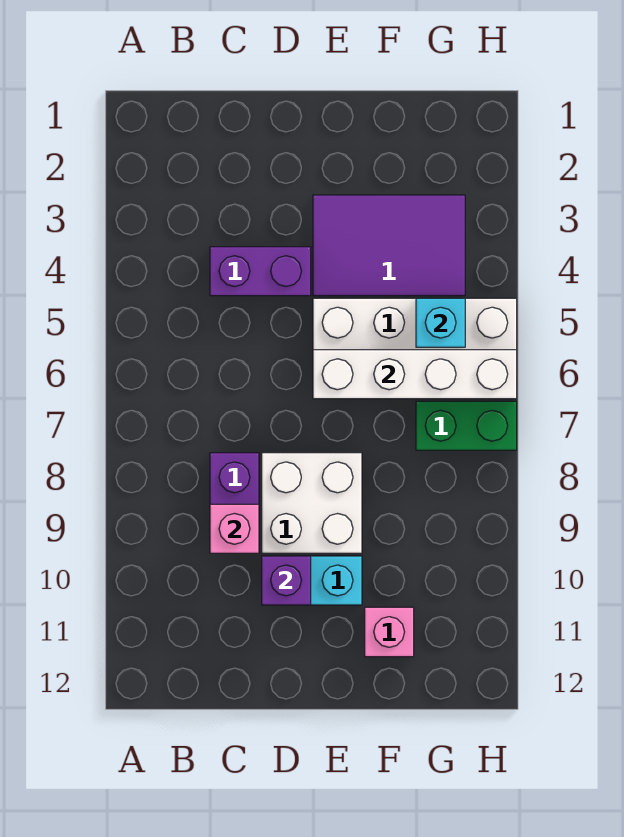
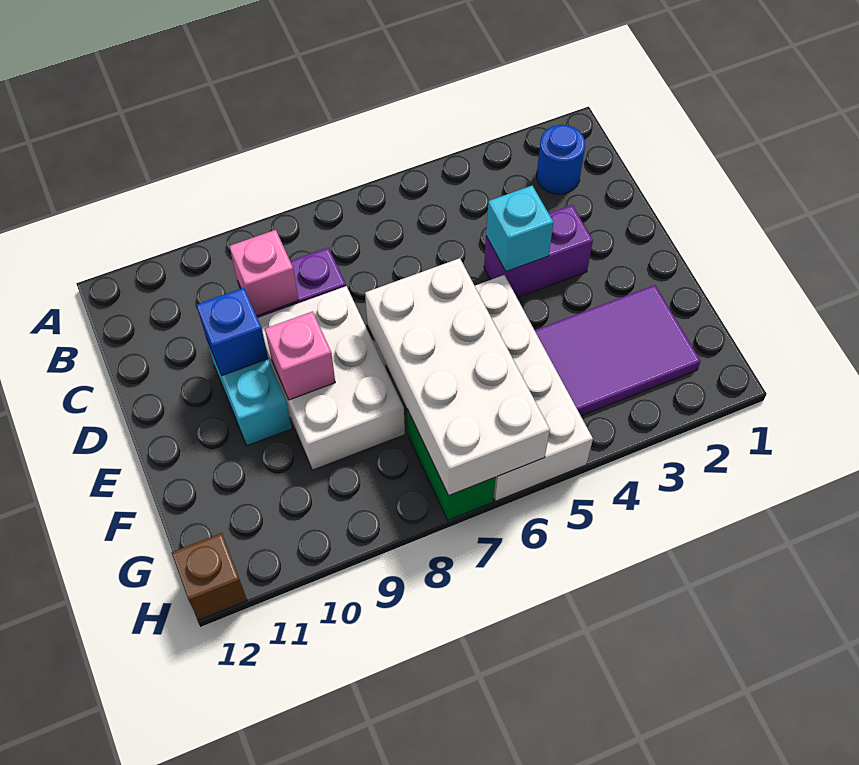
none -> blue 1x1 round brick [537,125,585,194]
purple 1x2 brick [210,247,311,296] -> purple 1x2 brick turned to [484,205,593,298]
white 2x2 brick [262,453,362,553] -> white 2x3 brick [258,286,405,470]
purple 1x1 brick [262,556,311,605] -> blue 1x1 brick [196,288,268,376]
purple 2x3 tile [313,195,465,296] -> purple 2x3 tile turned to [535,285,701,416]
white 1x4 brick [313,350,517,399] -> white 2x4 brick [365,258,550,496]
pink 1x1 brick [365,607,414,657] -> pink 1x1 brick moved to [265,311,335,400]
cyan 1x1 brick [416,298,465,347] -> cyan 1x1 brick moved to [486,186,553,272]
none -> brown 1x1 brick [172,533,247,620]

